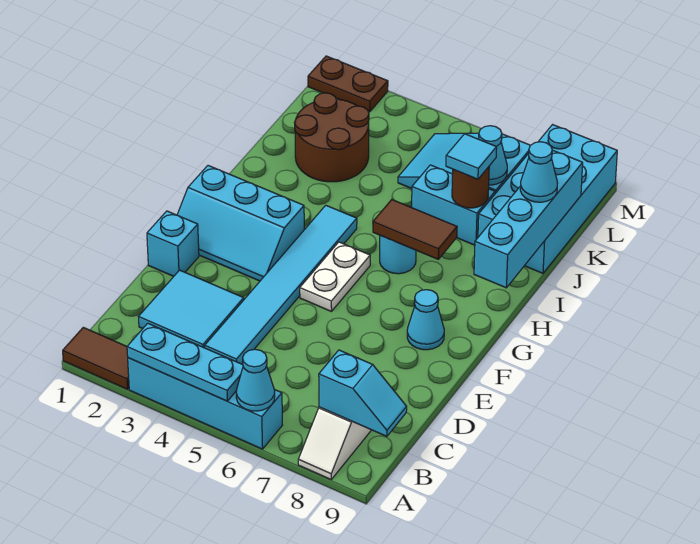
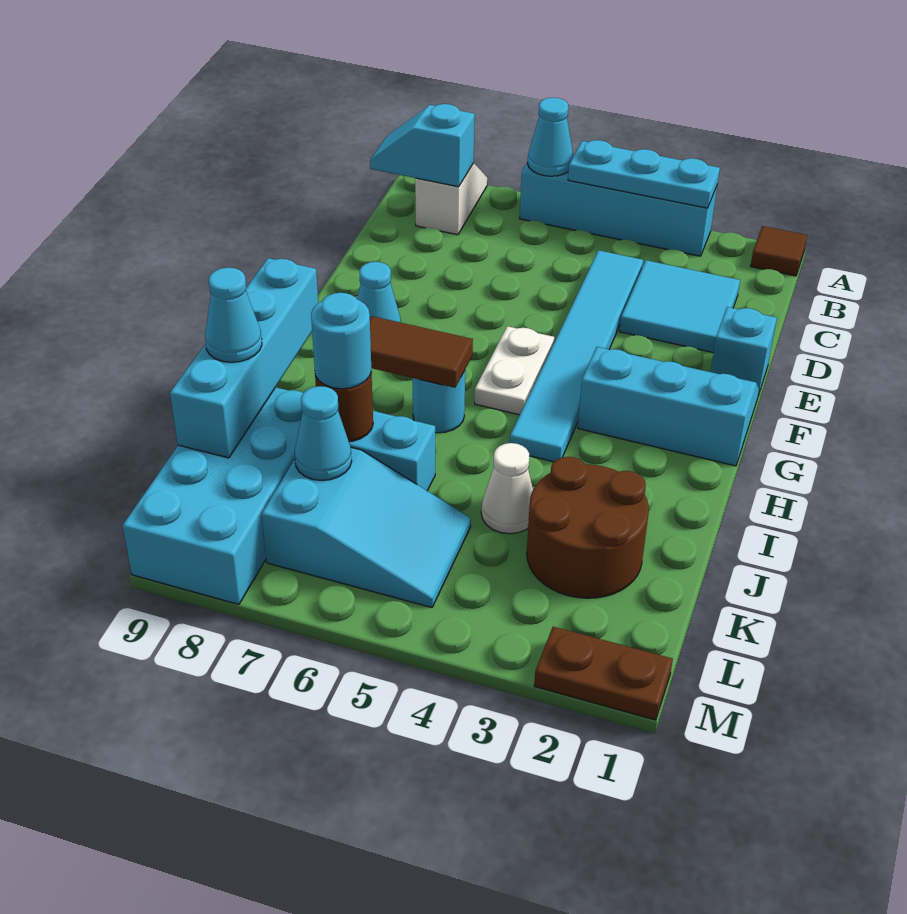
brown 1x2 tile [63,327,129,389] -> brown 1x1 tile [751,226,807,276]
none -> white 1x1 cone [481,443,533,534]
cyan 1x1 tile [446,134,497,179] -> cyan 1x1 round brick [311,293,371,389]

